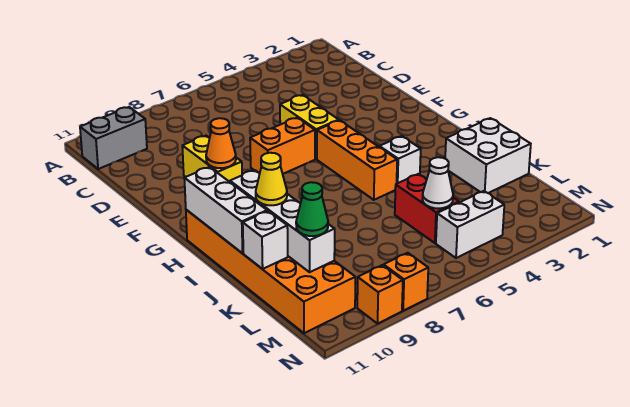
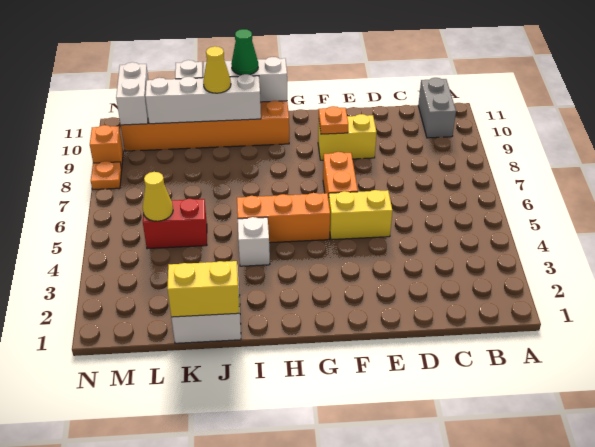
orange 1x1 cone [206,118,236,168] -> orange 1x1 plate [319,106,348,134]
none -> yellow 1x2 brick [167,261,239,317]
white 1x1 cone [422,157,453,208] -> yellow 1x1 cone [143,172,173,221]
green 1x1 cone [296,182,328,236] -> green 1x1 cone moved to [231,29,258,75]
white 1x2 brick [436,191,504,258] -> white 1x2 brick moved to [116,62,148,125]
orange 1x1 brick [384,253,428,311] -> orange 1x1 plate [91,161,122,190]

